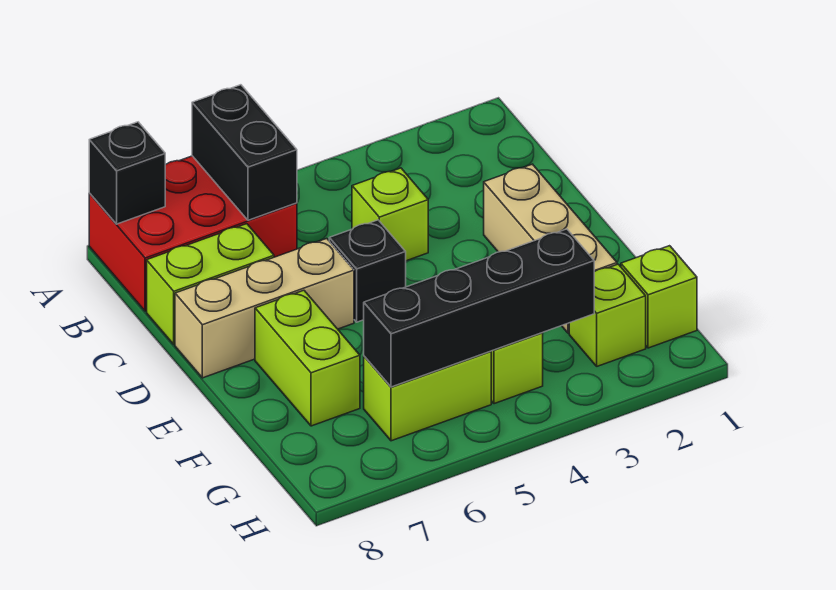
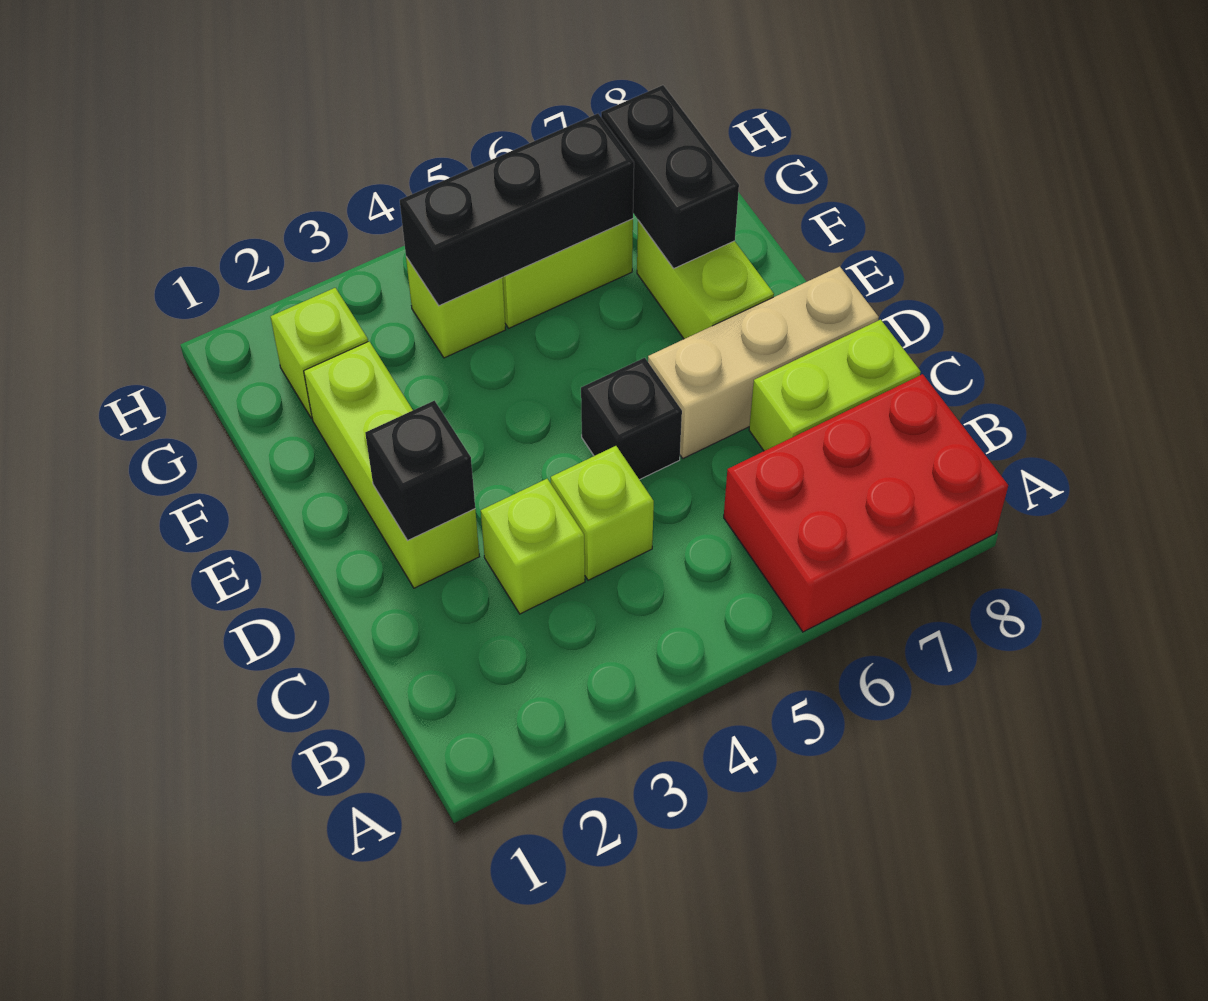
black 1x2 brick [192,85,297,220] -> black 1x2 brick moved to [601,85,739,269]
black 1x1 brick [89,122,165,224] -> black 1x1 brick moved to [365,401,475,540]
tan 1x3 brick [484,164,617,333] -> lime 1x3 brick [304,342,479,588]
lime 1x1 brick [621,246,697,348] -> lime 1x1 brick moved to [481,479,585,614]
black 1x4 brick [364,229,594,387] -> black 1x3 brick [400,114,634,306]

